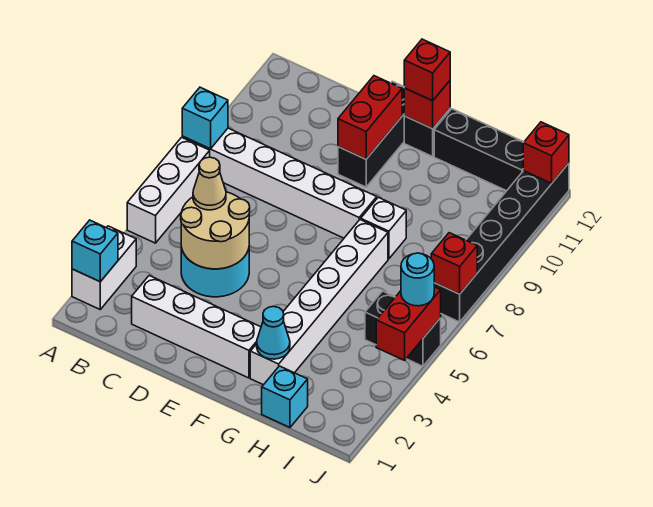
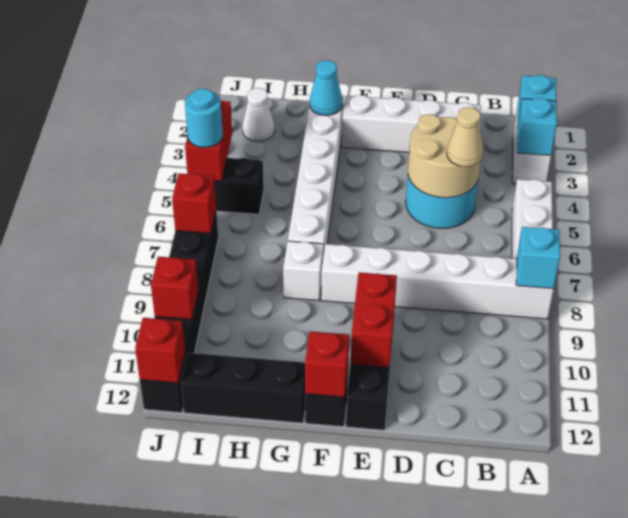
red 1x1 brick [404,39,450,101] -> red 1x1 brick moved to [151,257,198,320]
cyan 1x1 brick [262,366,308,427] -> cyan 1x1 brick moved to [517,98,557,155]
none -> white 1x1 cone [243,88,275,141]

